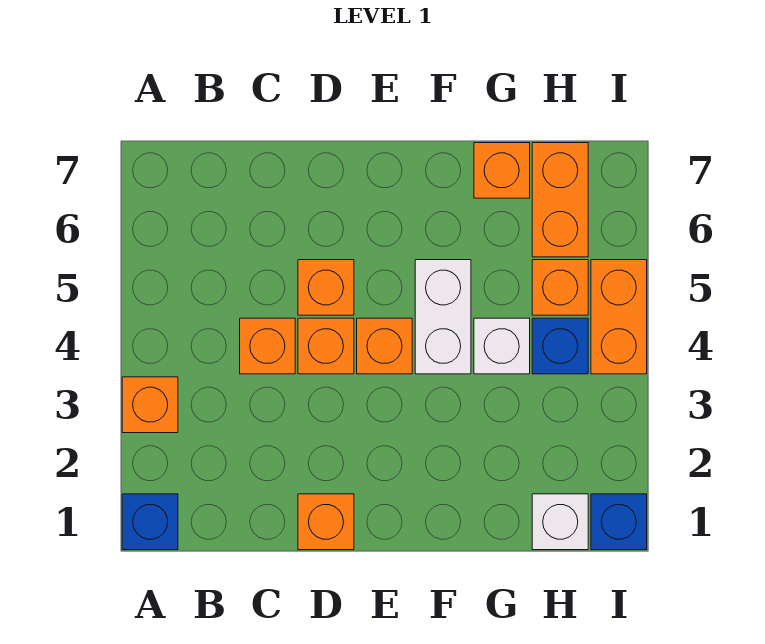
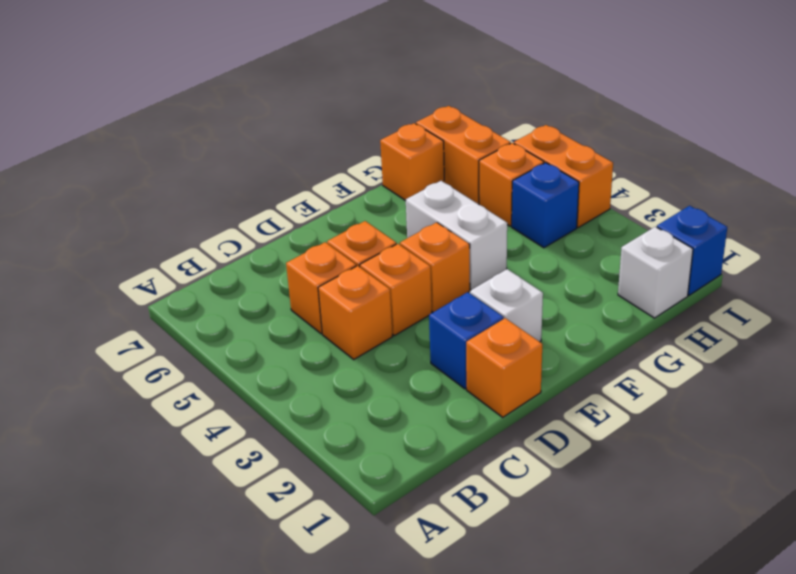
blue 1x1 brick [122,494,178,550] -> blue 1x1 brick moved to [429,292,503,389]
orange 1x1 brick [122,377,178,433] -> orange 1x1 brick moved to [286,242,356,334]
white 1x1 brick [474,318,530,374] -> white 1x1 brick moved to [470,269,543,342]

